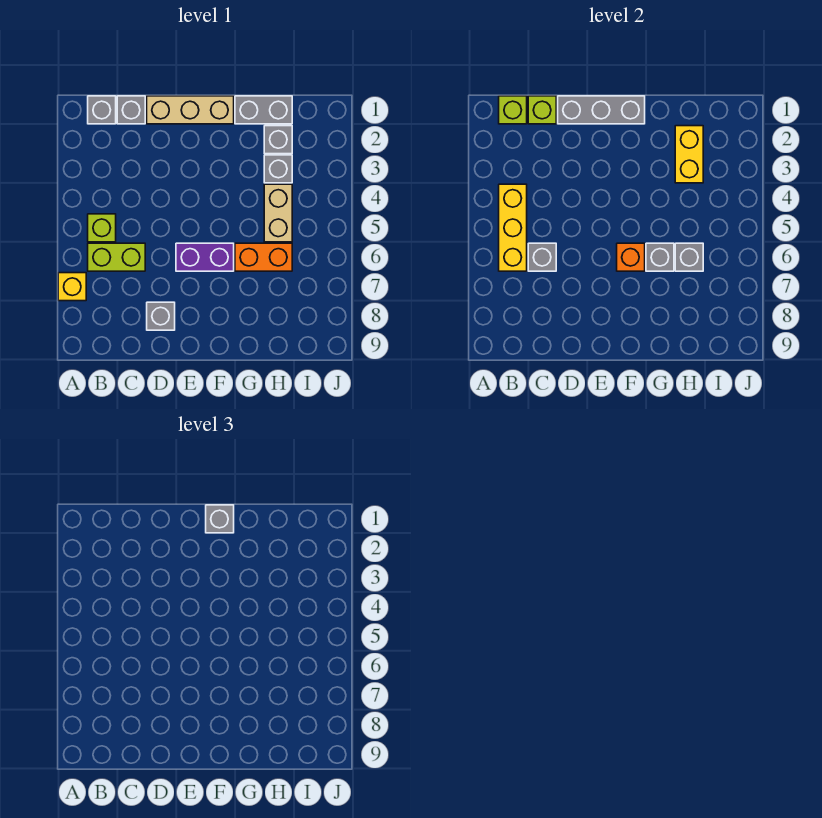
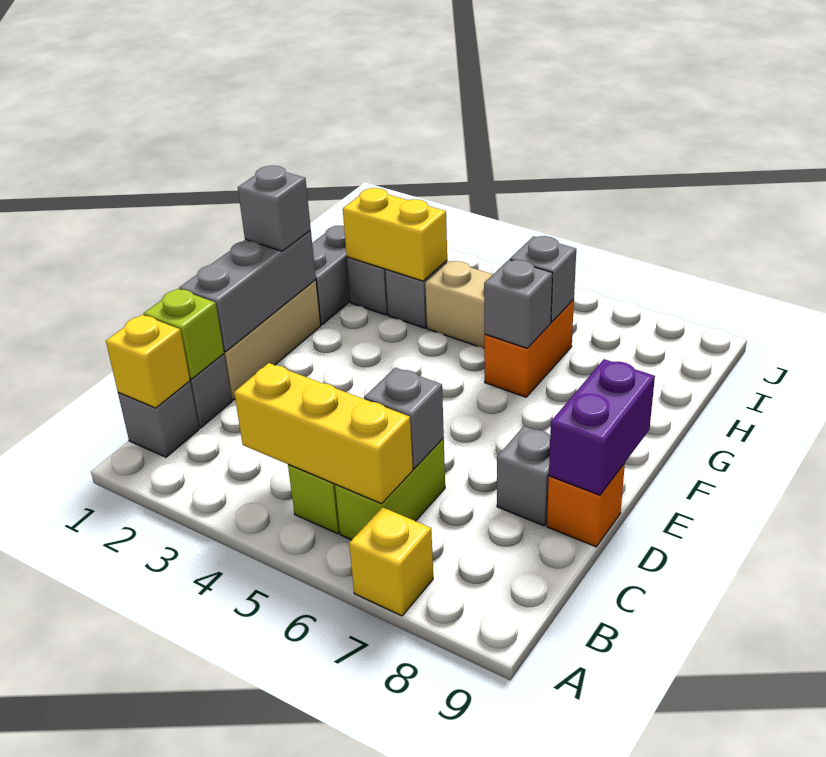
lime 1x1 brick [499,96,527,124] -> yellow 1x1 brick [106,315,190,408]
purple 1x2 brick [176,243,234,271] -> purple 1x2 brick moved to [549,359,655,495]
orange 1x1 brick [617,243,645,271] -> orange 1x1 brick moved to [547,463,625,547]

